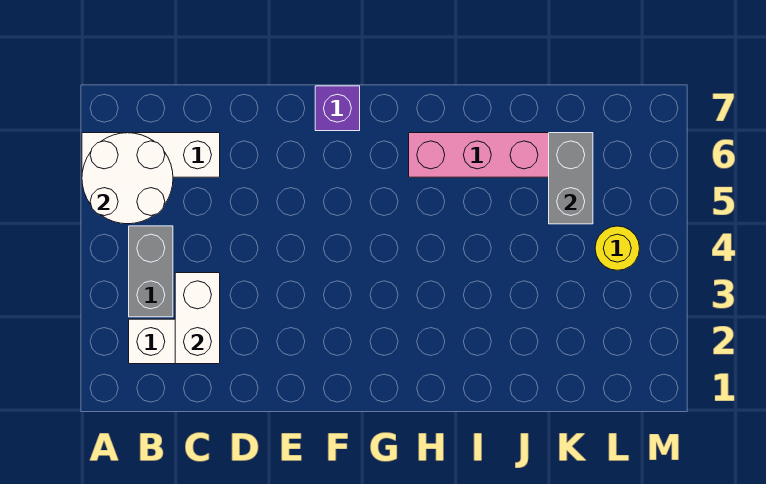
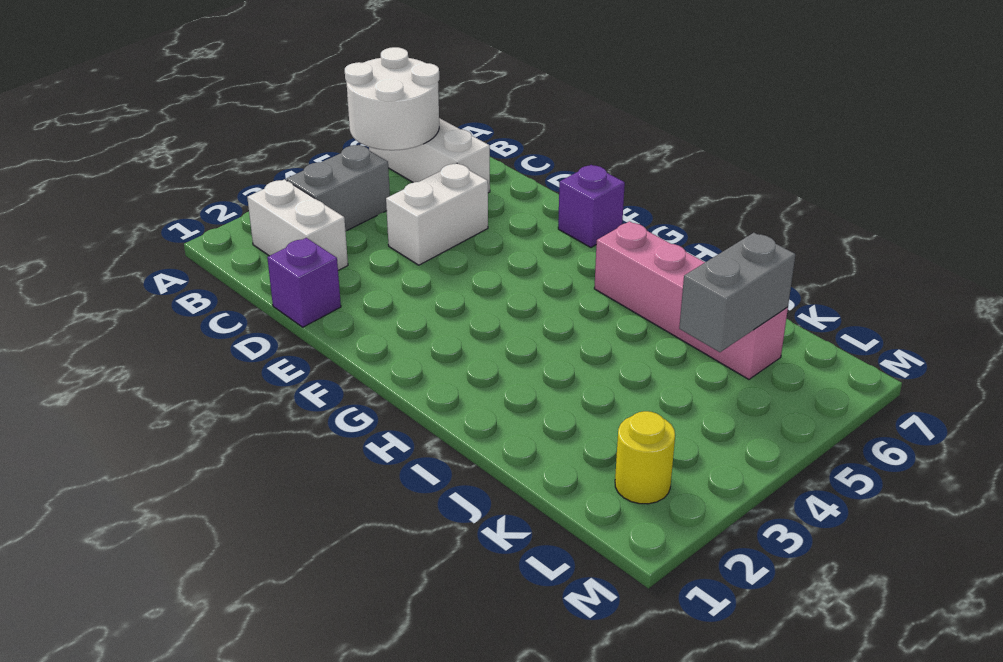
white 1x2 brick [175,273,220,364] -> white 1x2 brick moved to [386,163,488,265]
none -> purple 1x1 brick [267,238,341,327]
yellow 1x1 round brick [595,226,640,270] -> yellow 1x1 round brick moved to [615,411,675,504]

